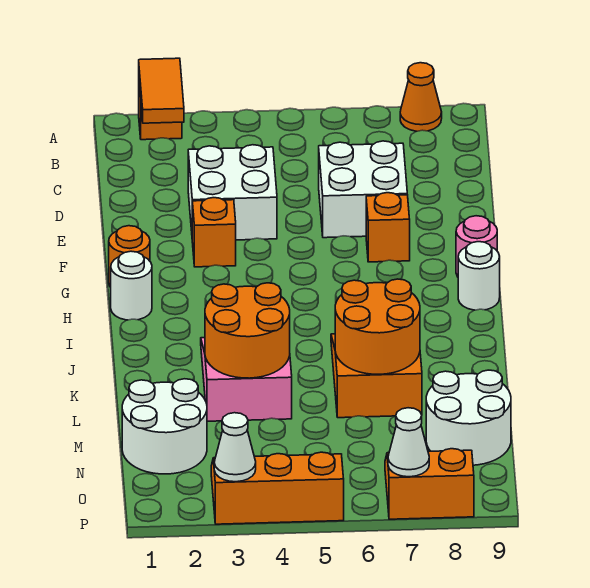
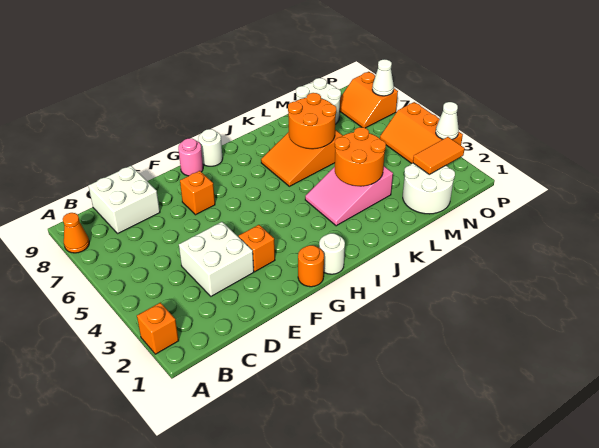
orange 1x2 tile [139,58,184,123] -> orange 1x2 tile moved to [413,137,465,174]
white 2x2 brick [319,141,407,238] -> white 2x2 brick moved to [88,166,160,233]

